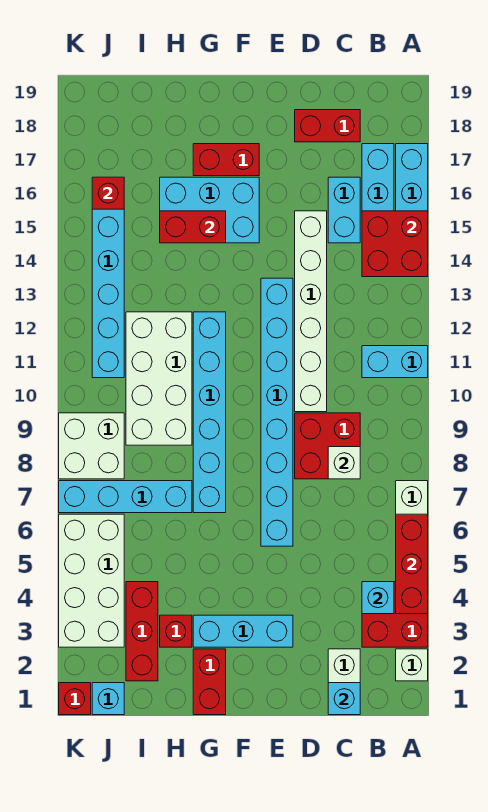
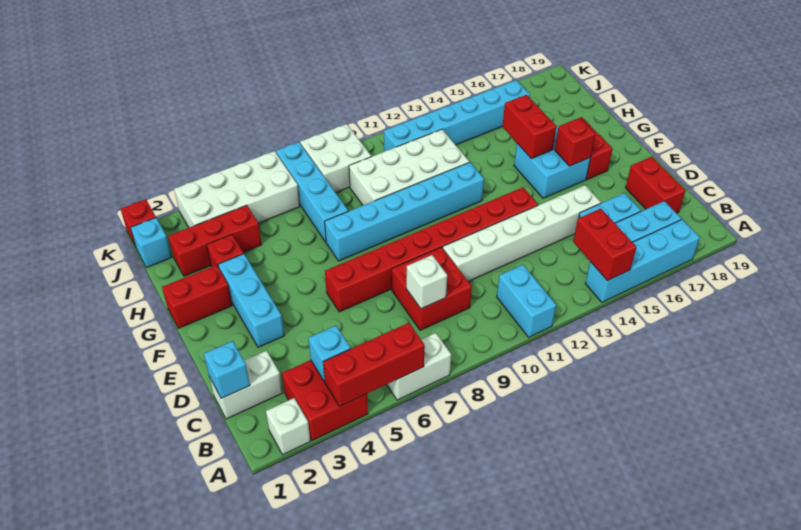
red 2x2 brick [362,211,428,277] -> red 1x2 brick [573,209,636,281]
cyan 1x8 brick [261,278,293,546] -> red 1x8 brick [325,187,538,312]
cyan 2x3 brick [160,177,259,243] -> cyan 2x2 brick [514,126,590,198]
red 1x1 brick [92,177,124,209] -> red 1x1 brick moved to [555,118,595,166]

